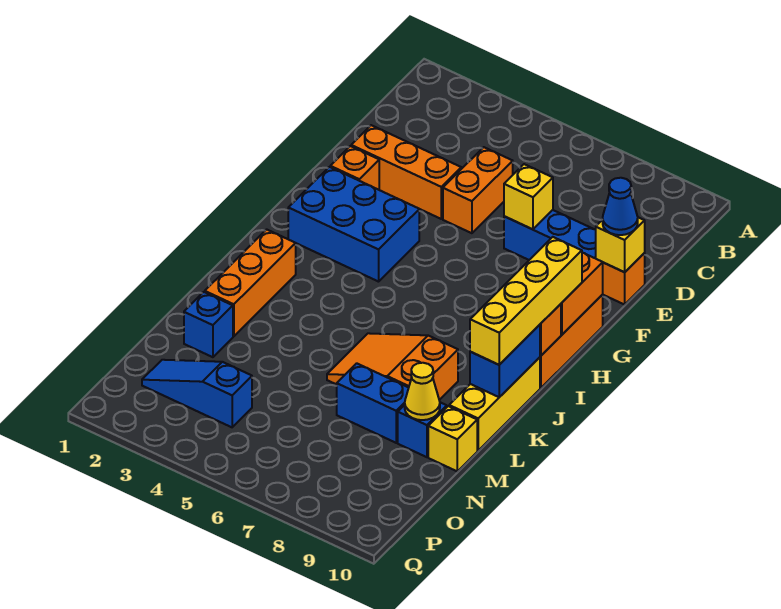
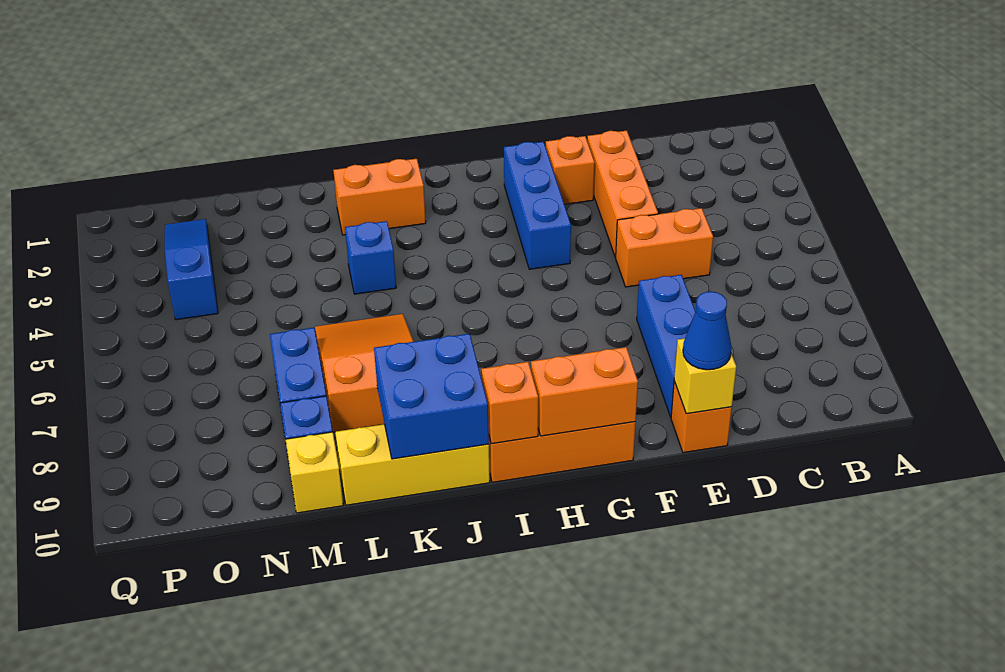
yellow 1x1 brick [504,164,553,229] -> none
blue 2x3 brick [288,167,419,282] -> blue 1x3 brick [504,142,571,269]
yellow 1x4 brick [470,237,582,365] -> none
orange 1x3 brick [205,229,296,336] -> orange 1x2 brick [333,159,426,235]
blue 1x2 brick [470,325,540,397] -> blue 2x2 brick [374,334,489,459]
blue 1x1 brick [184,292,233,357] -> blue 1x1 brick moved to [345,221,396,294]
yellow 1x1 cone [405,363,440,420] -> none

